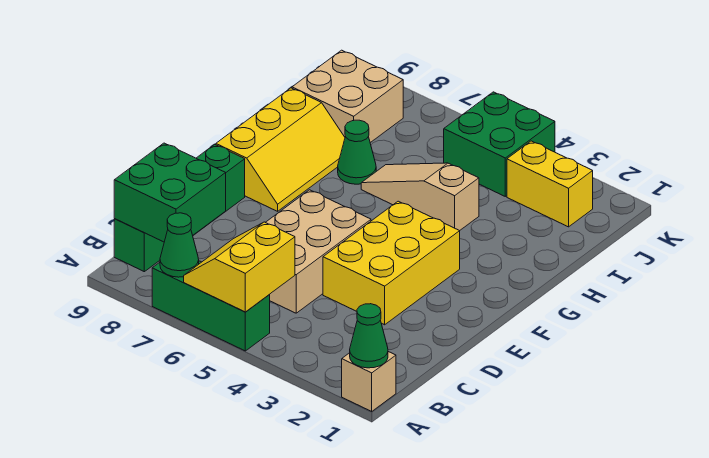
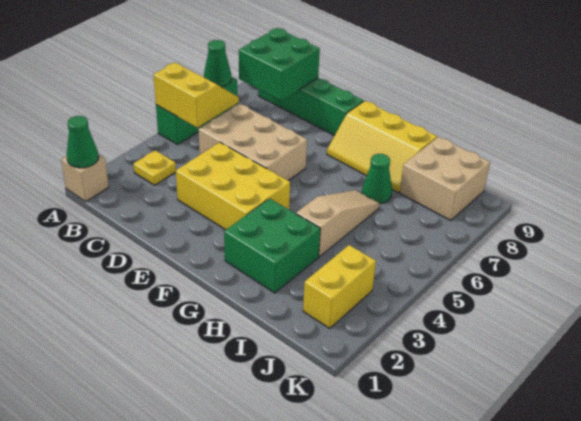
none -> yellow 1x1 plate [134,150,176,185]
green 2x2 brick [444,92,555,196] -> green 2x2 brick moved to [224,199,320,293]

